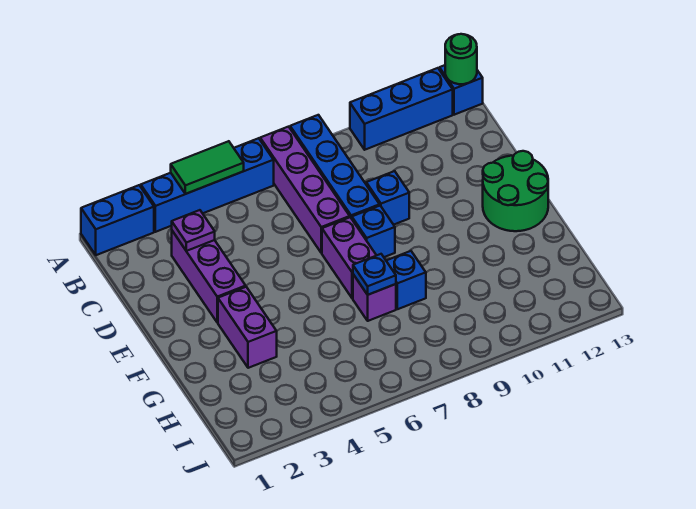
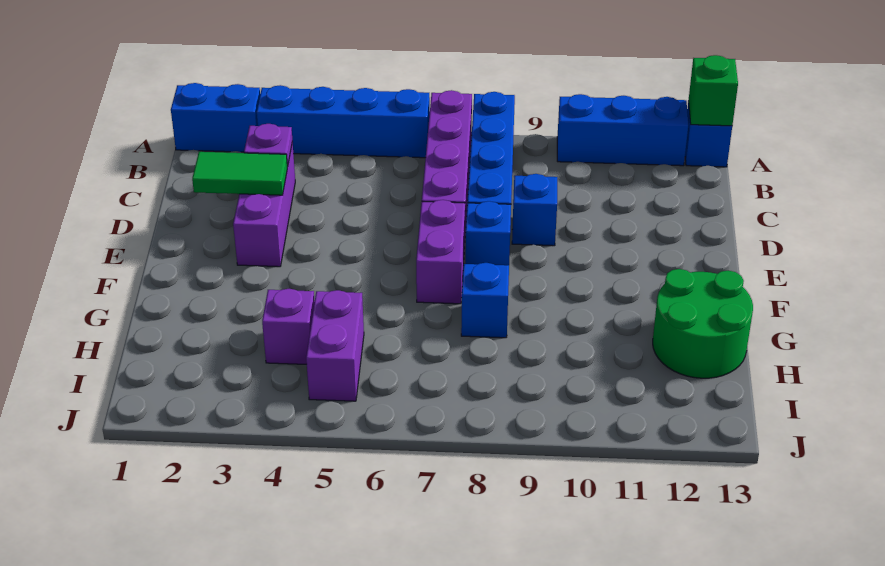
green 1x2 tile [171,141,244,194] -> green 1x2 tile moved to [192,152,287,195]
green 1x1 round brick [445,34,477,84] -> green 1x1 brick [689,55,738,126]
green 2x2 round brick [483,151,548,231] -> green 2x2 round brick moved to [653,269,753,378]
purple 1x2 brick [218,287,277,368] -> purple 1x2 brick moved to [306,290,364,401]
purple 1x1 brick [353,274,396,321] -> purple 1x1 brick moved to [262,289,315,364]
blue 1x1 plate [353,254,396,295] -> none

